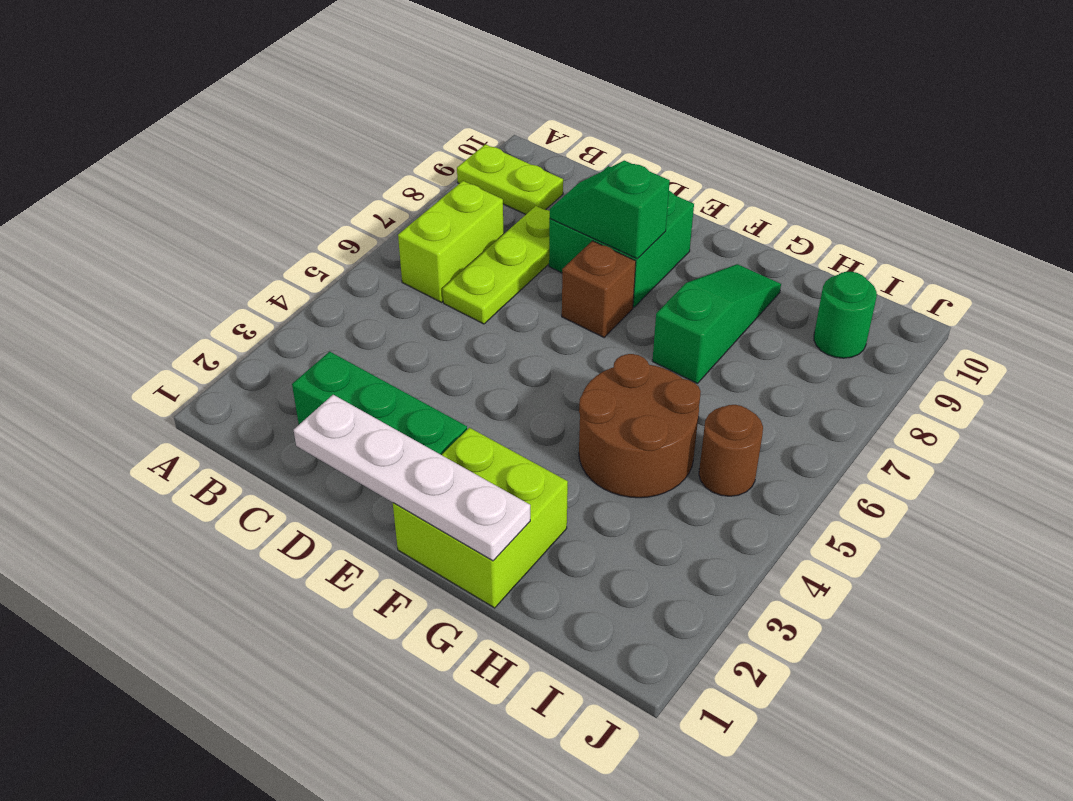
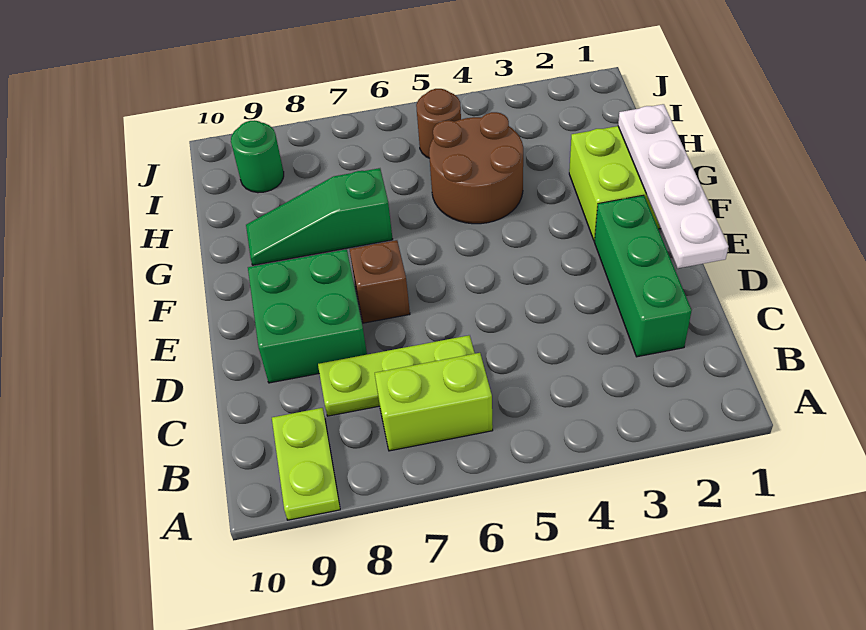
green 1x2 slope [550,161,670,259] -> none

